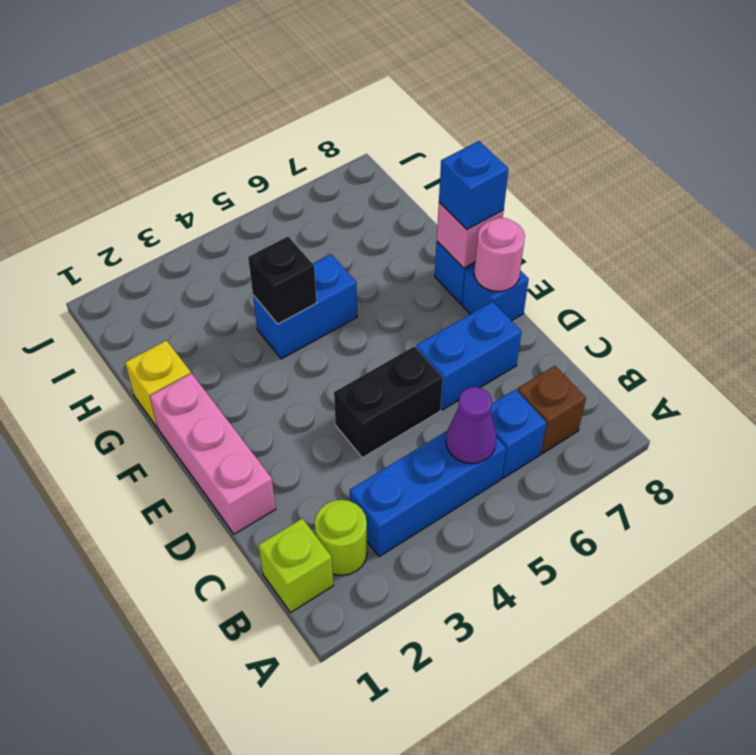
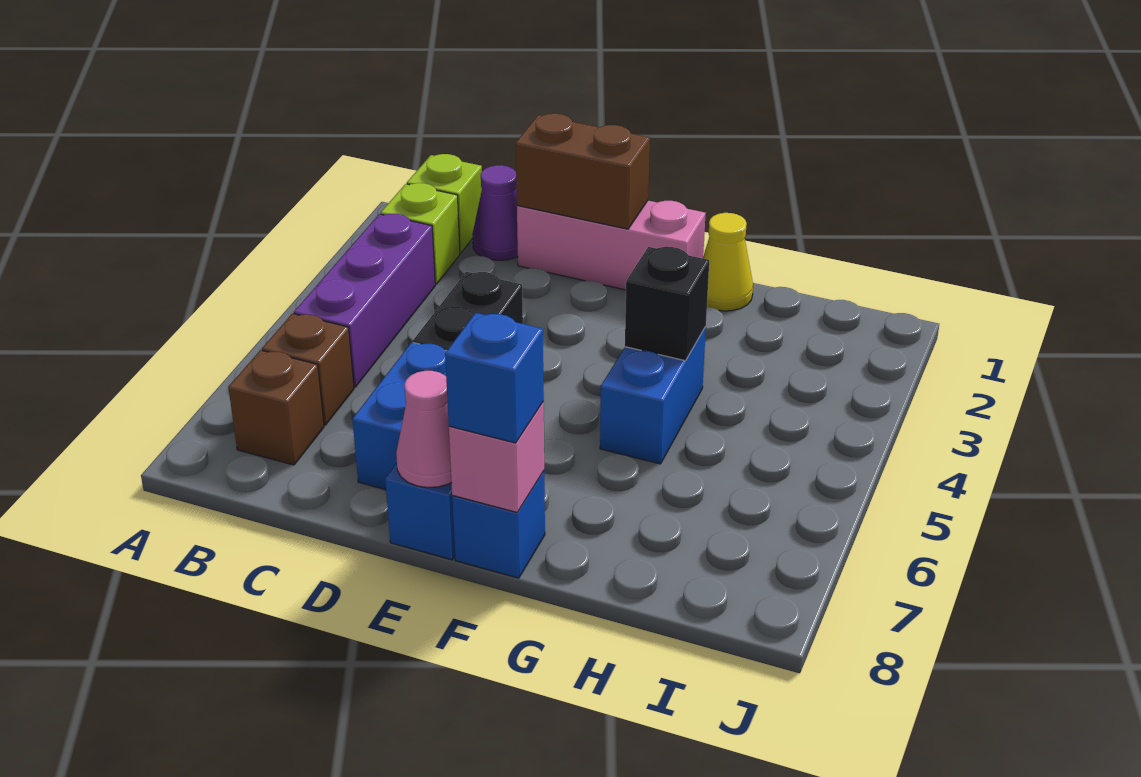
lime 1x1 round brick [315,500,367,575] -> lime 1x1 brick [381,183,460,284]
blue 1x3 brick [350,431,506,557] -> purple 1x3 brick [294,214,435,387]
purple 1x1 cone [446,387,497,464] -> purple 1x1 cone moved to [472,165,518,260]
blue 1x1 brick [491,389,547,478] -> brown 1x1 brick [262,314,354,425]
none -> brown 1x2 brick [516,114,650,229]
pink 1x1 round brick [474,218,525,292] -> pink 1x1 cone [396,371,452,488]
yellow 1x1 brick [125,341,191,427] -> yellow 1x1 cone [703,213,753,311]

